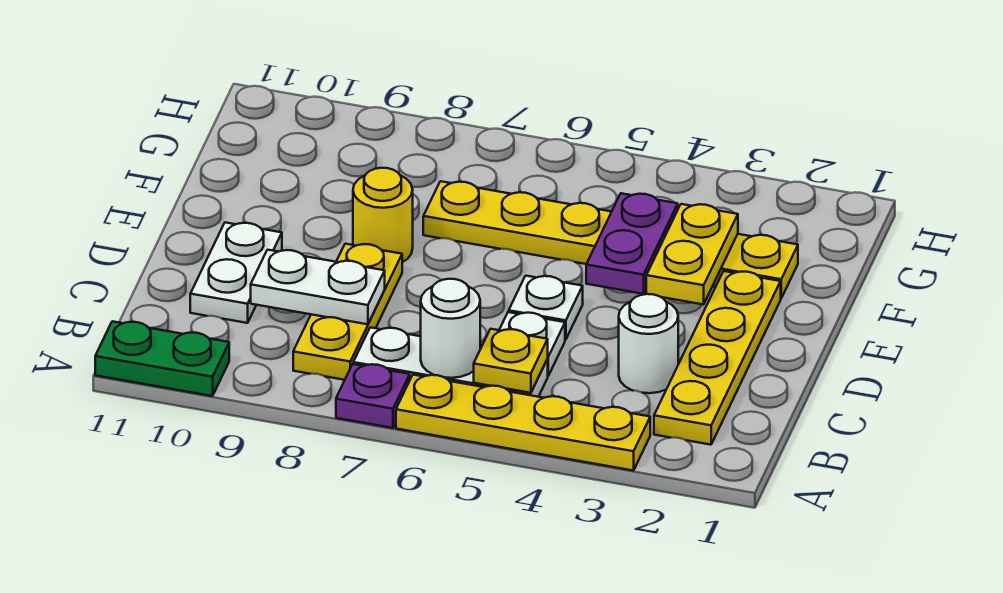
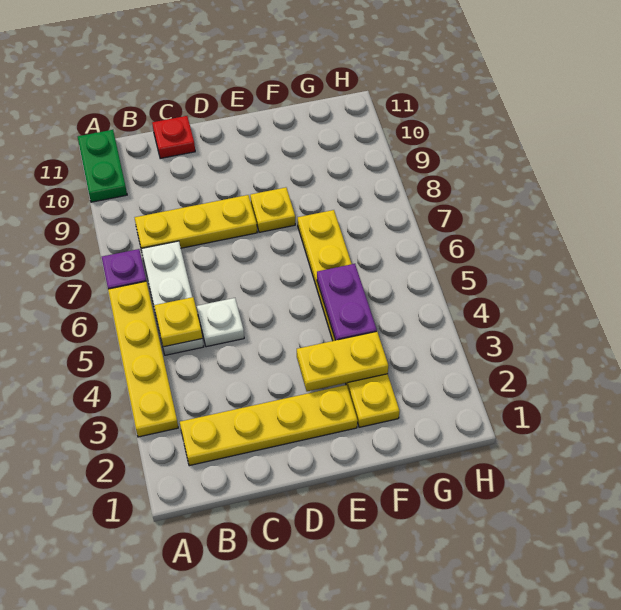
white 1x1 round brick [421,279,480,378] -> none
white 1x1 round brick [619,294,678,393] -> none
white 1x2 plate [251,250,385,324] -> none
white 1x2 plate [190,223,282,323] -> none
none -> red 1x1 plate [152,116,195,159]
white 1x1 plate [509,276,583,340] -> none
purple 1x2 plate [586,193,678,294] -> purple 1x2 plate turned to [317,264,377,340]
yellow 1x1 round brick [353,168,413,262] -> yellow 1x1 plate [250,187,295,232]

